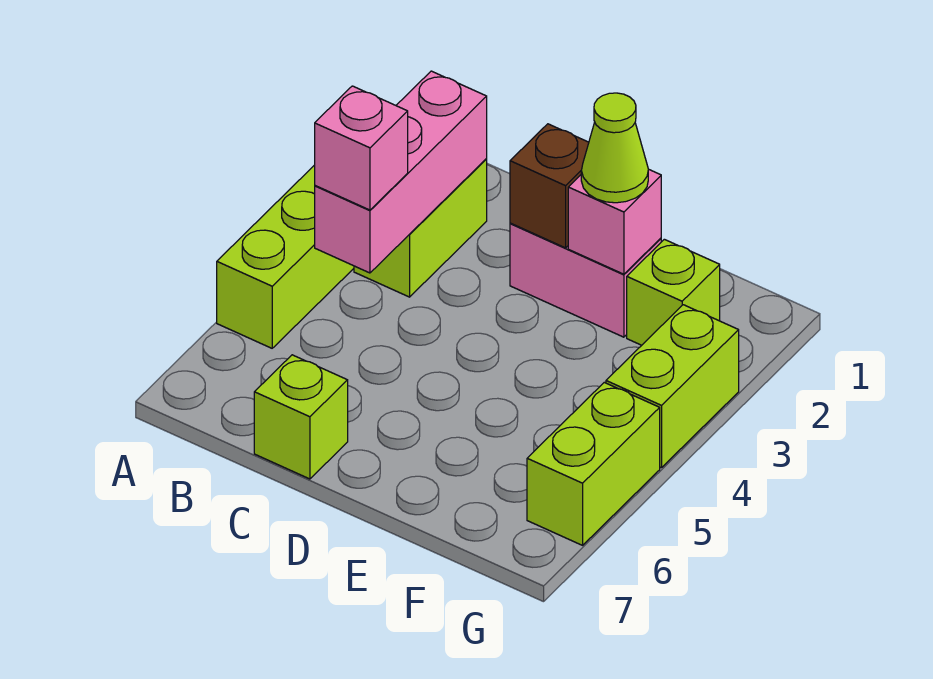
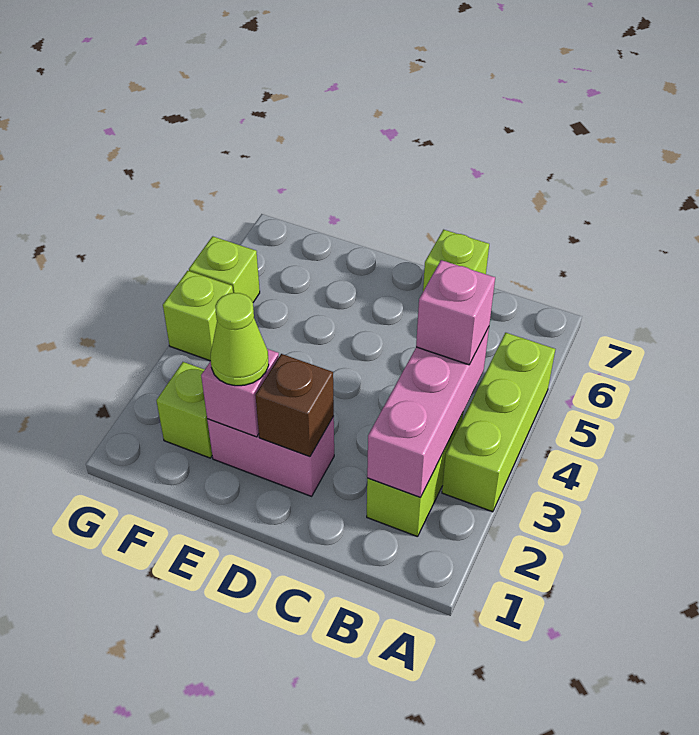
lime 1x2 brick [606,305,739,468] -> lime 1x1 brick [163,271,233,361]
lime 1x2 brick [527,382,660,545] -> lime 1x1 brick [189,236,260,302]

